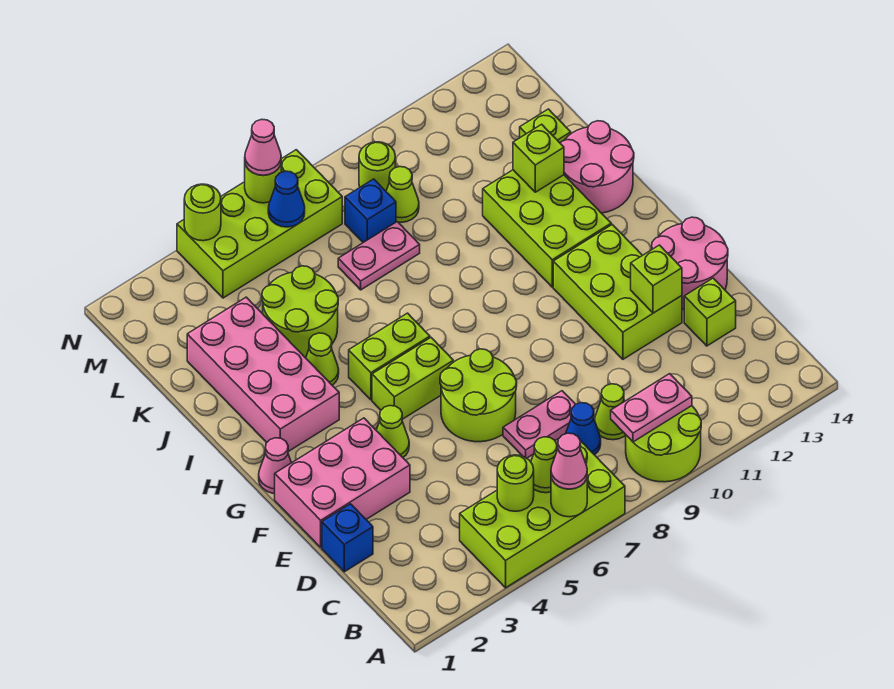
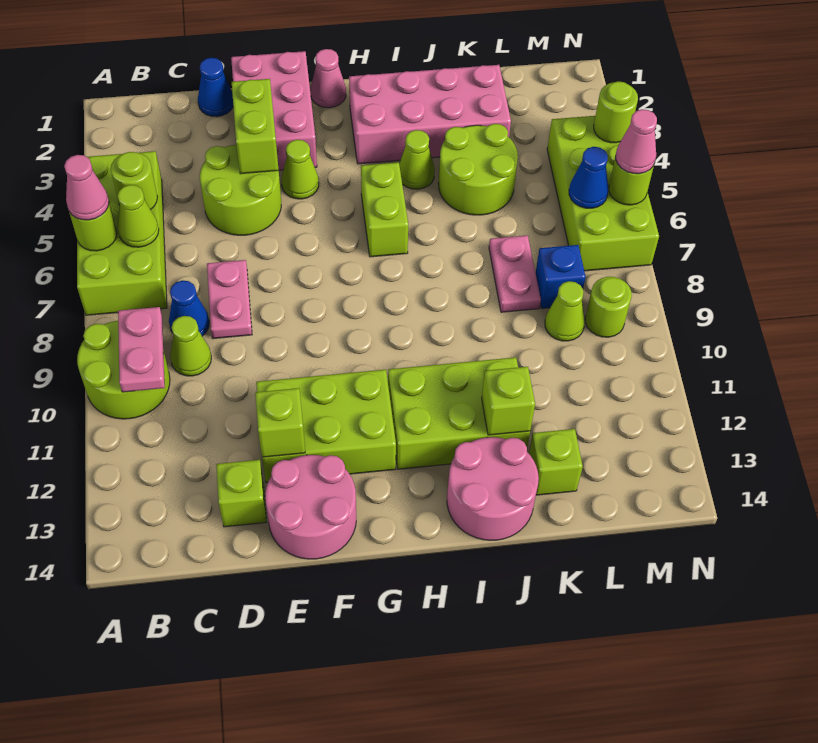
blue 1x1 brick [322,504,373,572] -> blue 1x1 cone [198,58,233,117]
lime 2x2 round brick [440,349,517,442] -> lime 2x2 round brick moved to [200,145,281,235]
lime 1x2 brick [372,338,453,419] -> lime 1x2 brick moved to [232,79,279,174]

